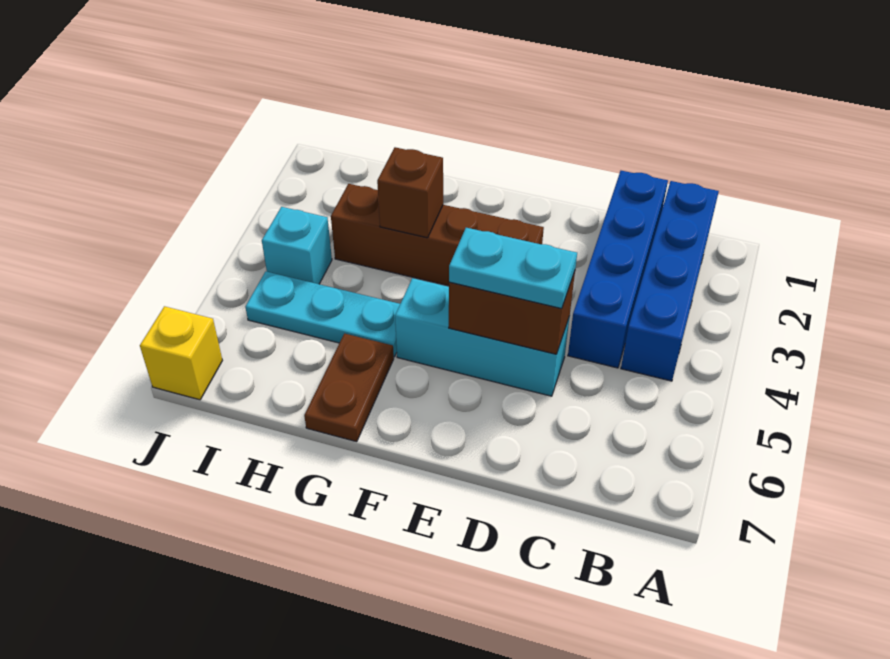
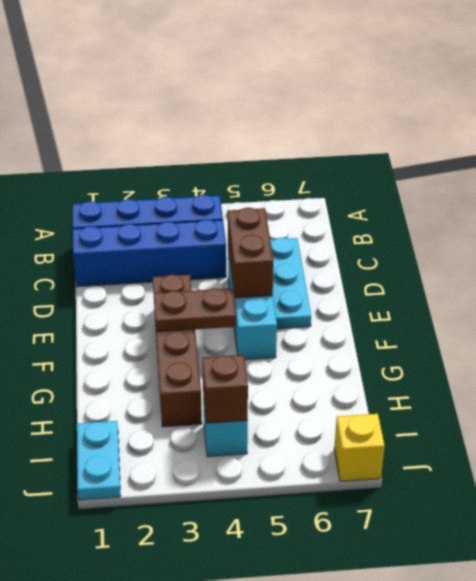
cyan 1x2 plate [449,228,577,309] -> cyan 1x2 plate moved to [77,421,121,500]
brown 1x1 brick [377,147,443,238] -> brown 1x1 brick moved to [202,355,248,423]
cyan 1x3 plate [246,271,400,357] -> cyan 1x3 plate moved to [270,238,311,329]
brown 1x2 plate [304,334,394,442] -> brown 1x2 plate moved to [154,288,236,332]

